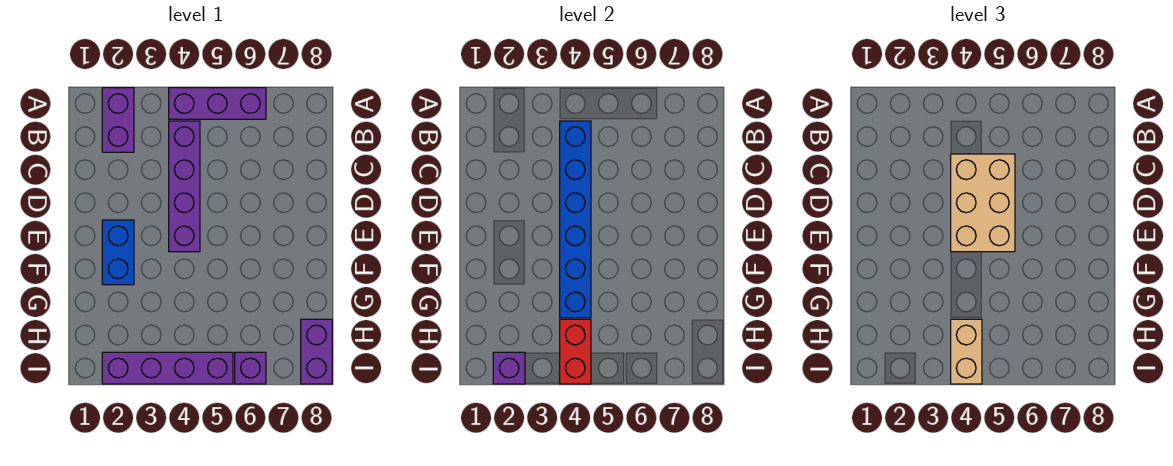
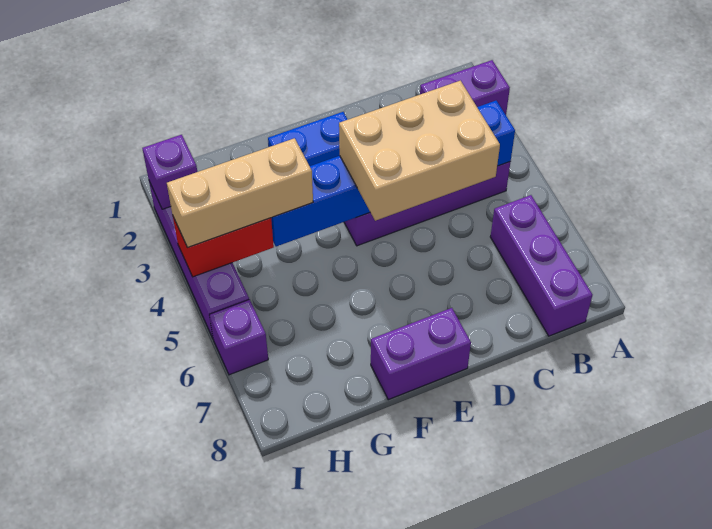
purple 1x3 brick [169,88,266,119] -> purple 1x3 brick moved to [490,195,593,336]
tan 1x2 brick [951,319,982,384] -> tan 1x3 brick [167,138,313,248]
purple 1x2 brick [301,319,332,384] -> purple 1x2 brick moved to [371,308,471,400]

